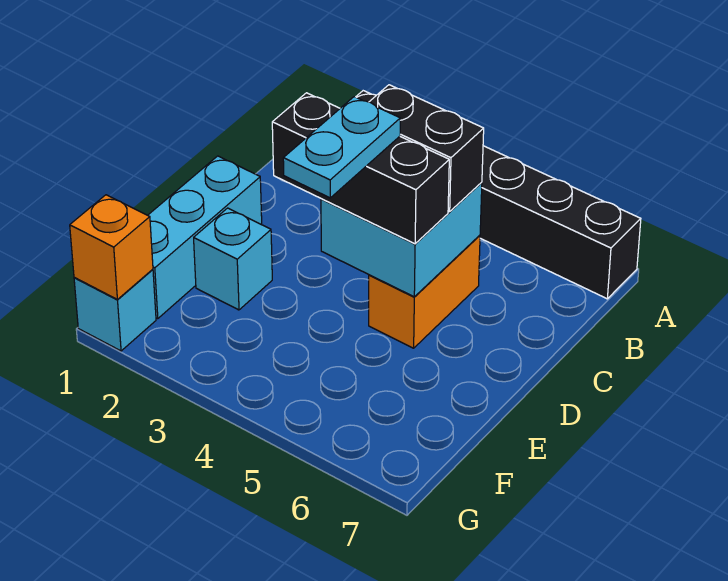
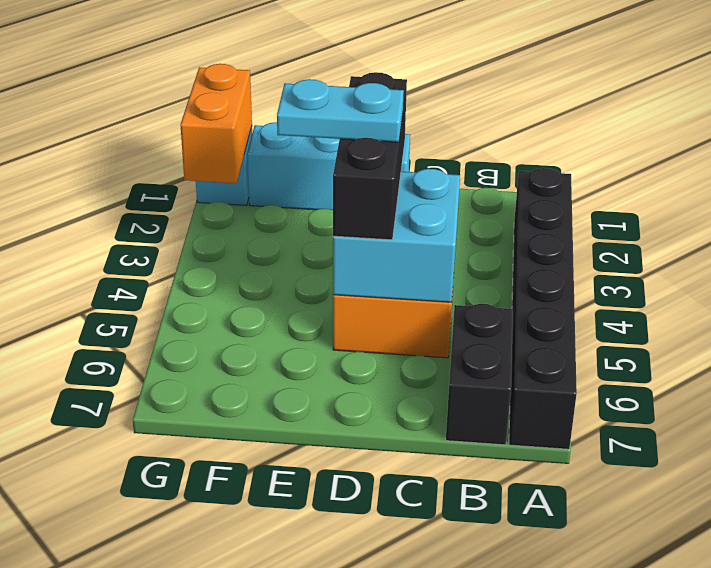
black 1x2 brick [370,85,484,212] -> black 1x2 brick moved to [446,304,513,445]
cyan 1x1 brick [194,208,272,310] -> none
orange 1x1 brick [70,195,153,299] -> orange 1x2 brick [181,64,252,183]

